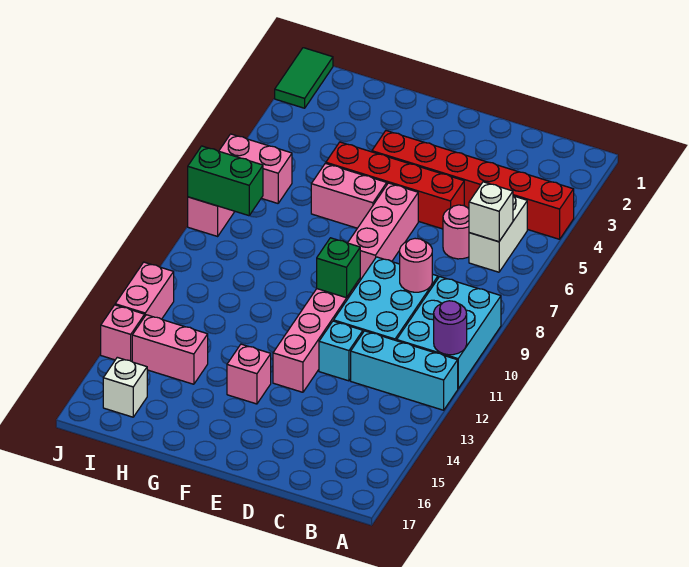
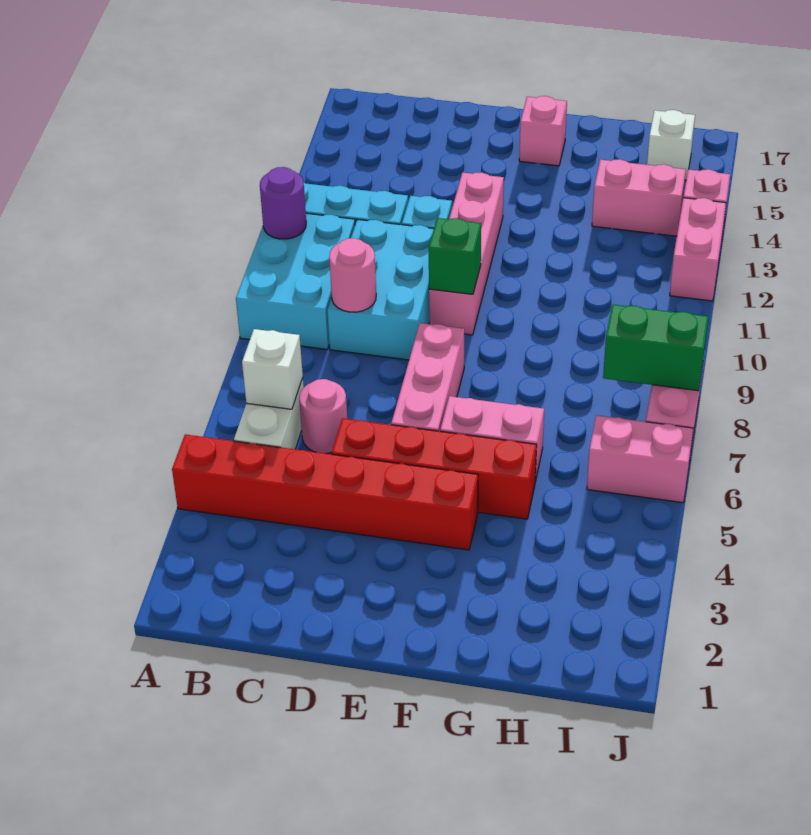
pink 1x1 brick [227,344,271,404] -> pink 1x1 brick moved to [519,96,567,166]
green 1x2 tile [275,48,333,108] -> none

